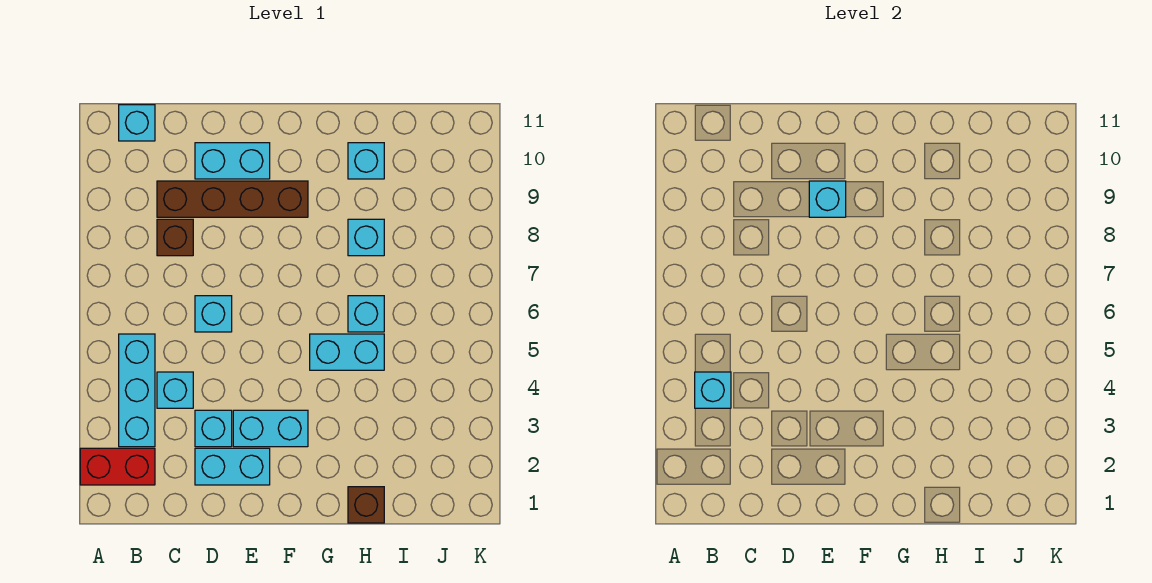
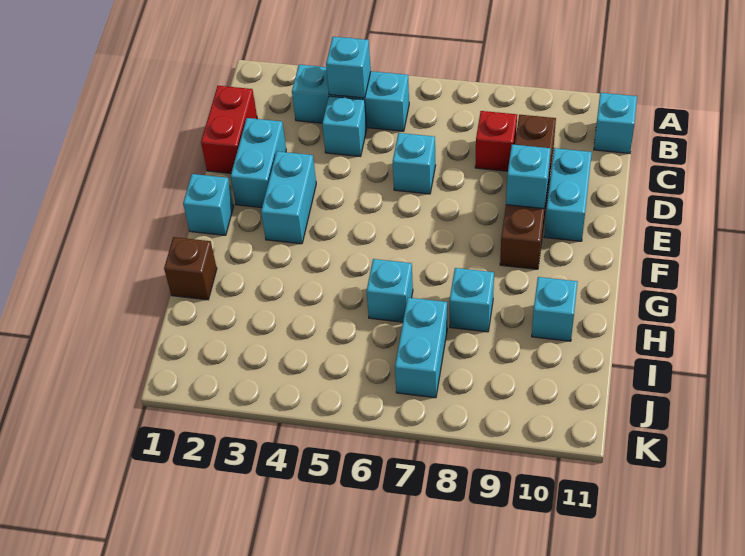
red 1x2 brick [80,448,155,485] -> red 1x2 brick moved to [201,86,257,173]
brown 1x1 brick [157,219,193,256] -> red 1x1 brick [475,111,517,171]
cyan 1x1 brick [195,410,232,447] -> cyan 1x1 brick moved to [183,174,234,235]
cyan 1x2 brick [310,334,384,370] -> cyan 1x2 brick moved to [395,298,447,398]

